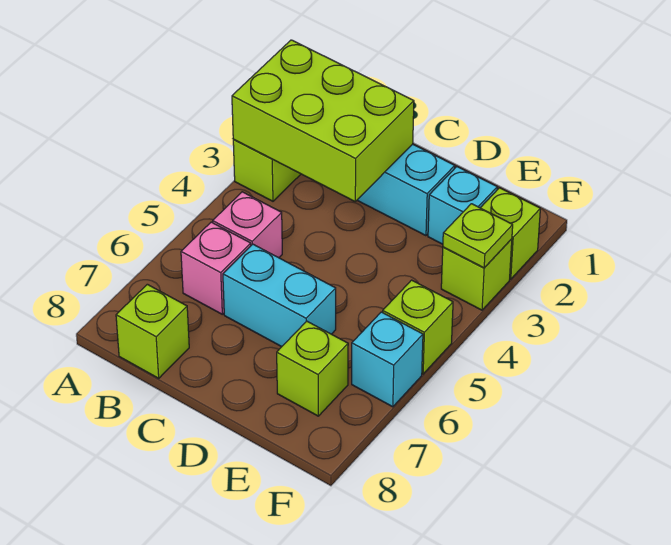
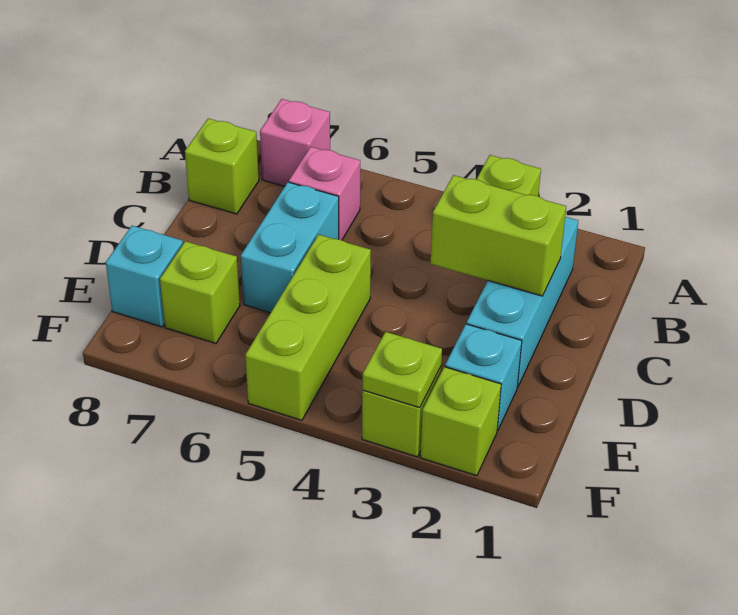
lime 2x3 brick [232,40,414,201] -> lime 1x2 brick [431,175,566,296]
pink 1x1 brick [213,192,282,258] -> pink 1x1 brick moved to [260,99,330,186]
lime 1x1 brick [383,280,453,374] -> lime 1x3 brick [245,235,371,420]
cyan 1x1 brick [352,312,423,407] -> cyan 1x1 brick moved to [106,226,183,327]

